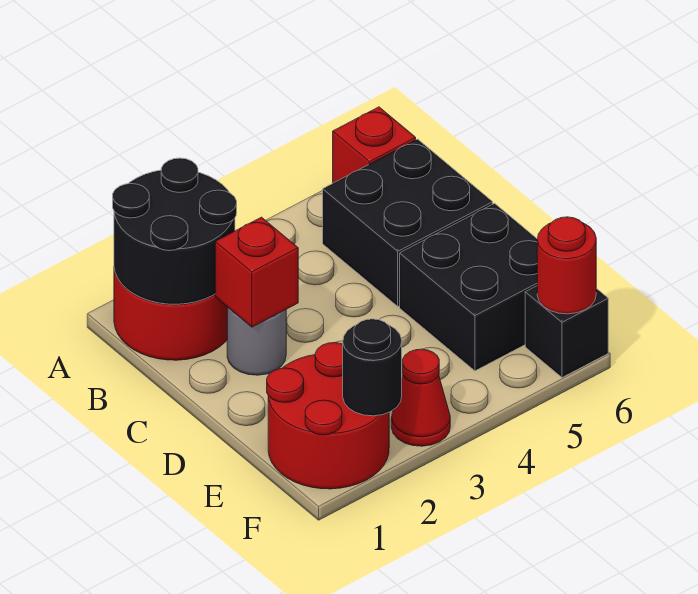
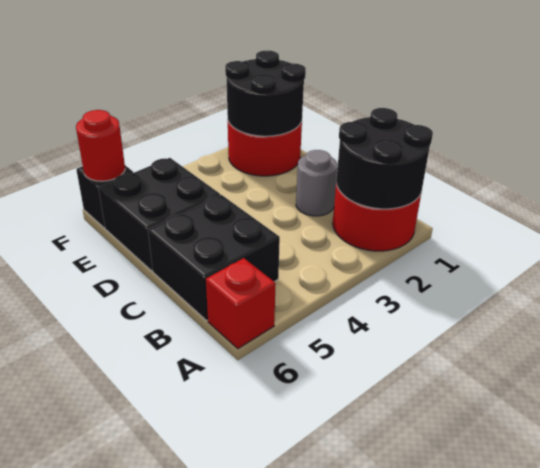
red 1x1 brick [215,217,298,327] -> none
black 1x1 round brick [343,319,402,416] -> black 2x2 round brick [225,50,306,136]
red 1x1 cone [391,349,450,446] -> none

